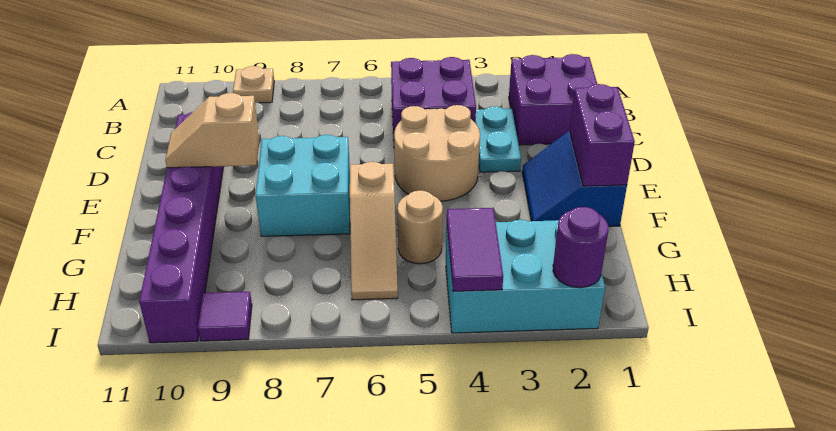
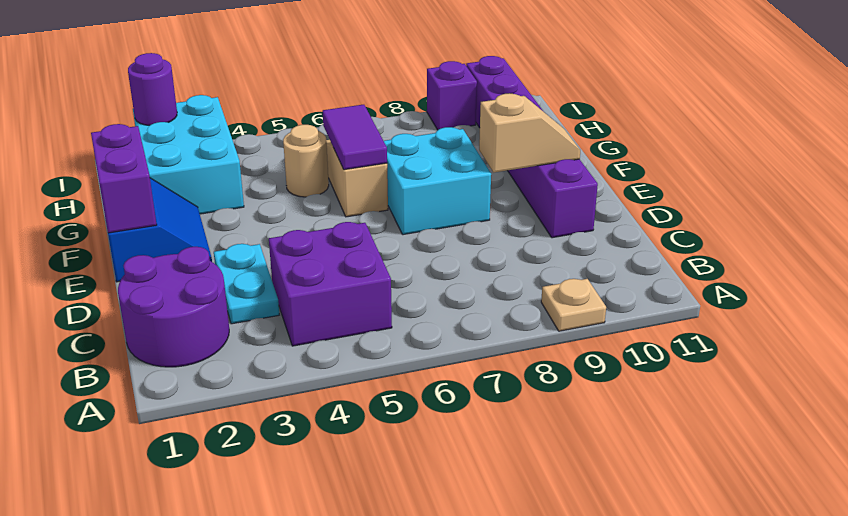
purple 2x2 brick [509,54,597,145] -> purple 2x2 round brick [118,247,229,367]
tan 2x2 round brick [394,105,480,201] -> none
cyan 2x3 brick [446,220,605,333] -> cyan 2x3 brick turned to [133,95,244,214]
purple 1x2 tile [447,208,503,291] -> purple 1x2 tile moved to [323,105,387,170]
purple 1x1 tile [198,292,252,341] -> purple 1x1 brick [427,61,477,130]

